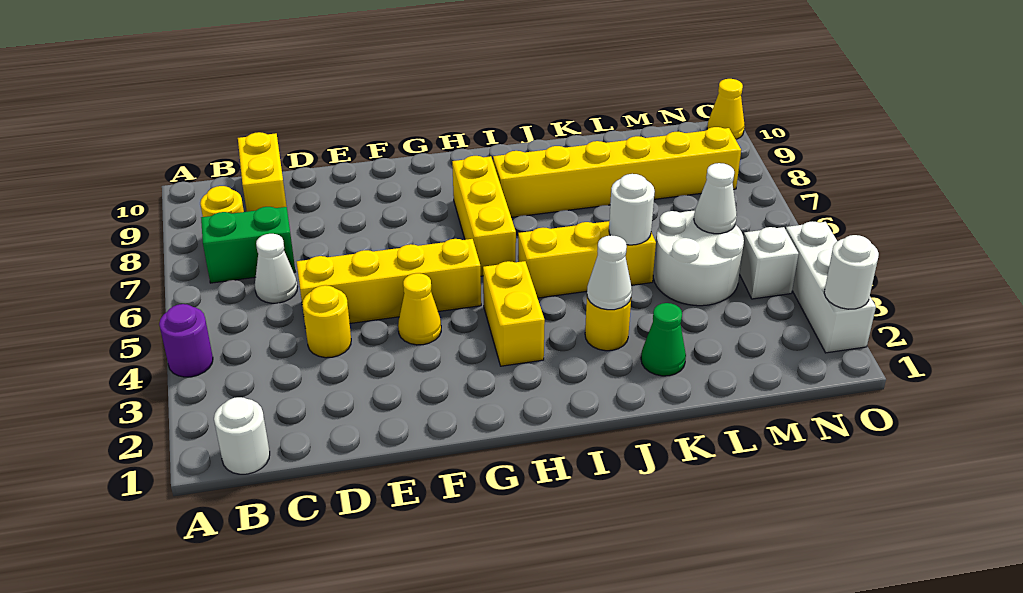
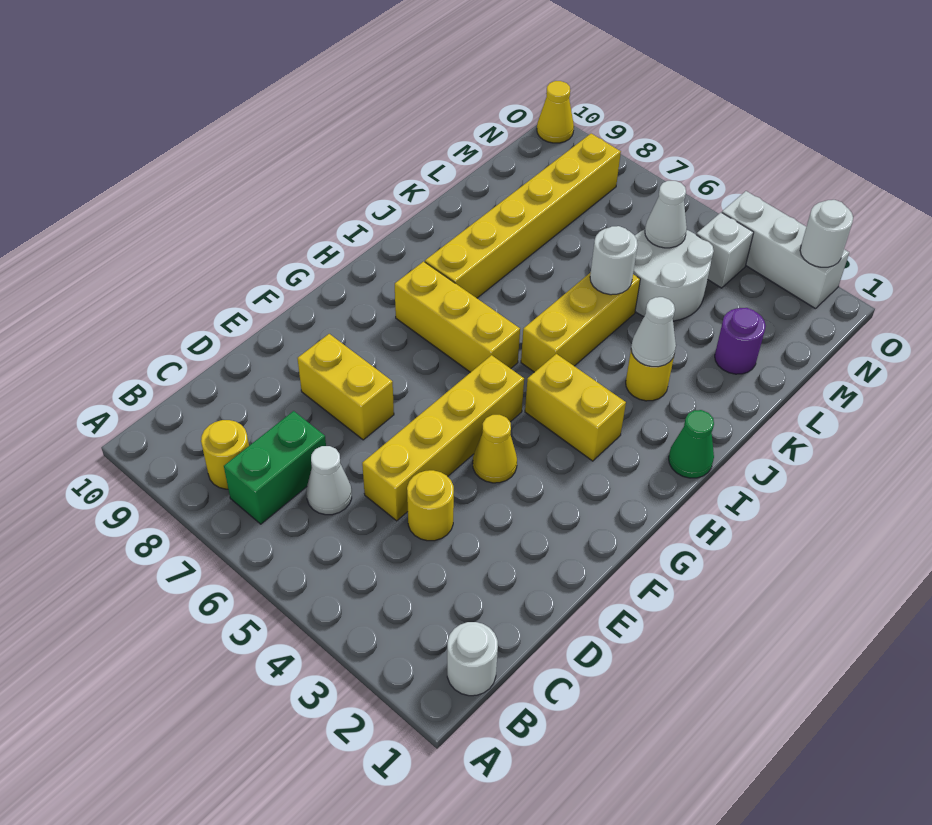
purple 1x1 round brick [159,304,213,377] -> purple 1x1 round brick moved to [715,308,766,374]
yellow 1x2 brick [238,132,287,212] -> yellow 1x2 brick moved to [298,334,394,440]
green 1x1 cone [641,303,686,376] -> green 1x1 cone moved to [669,410,714,478]

